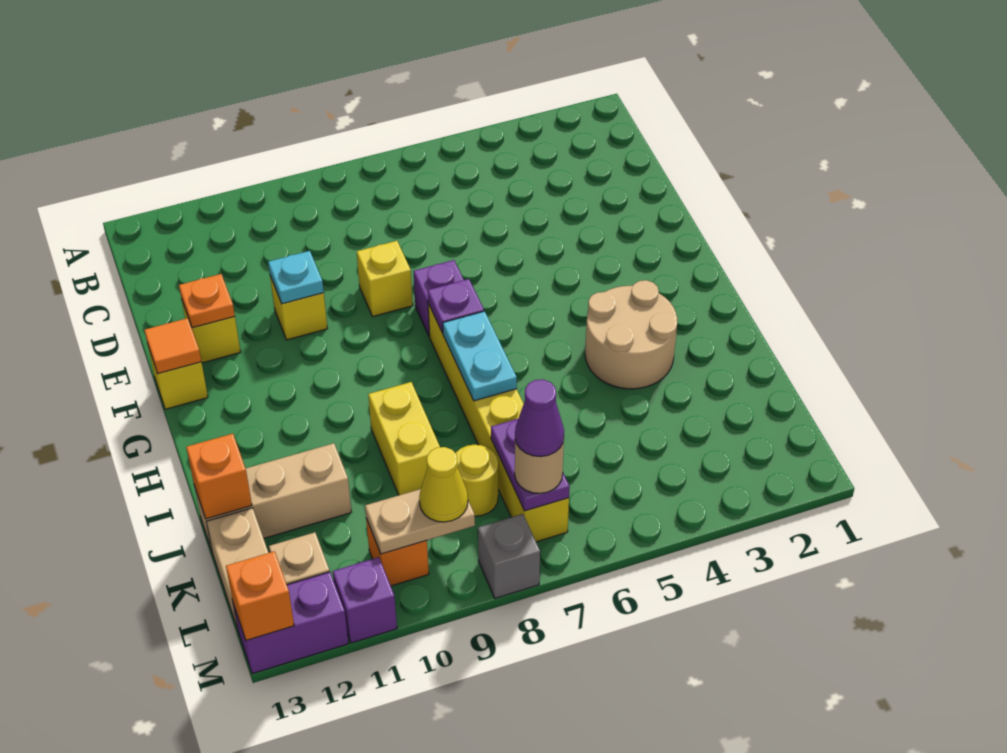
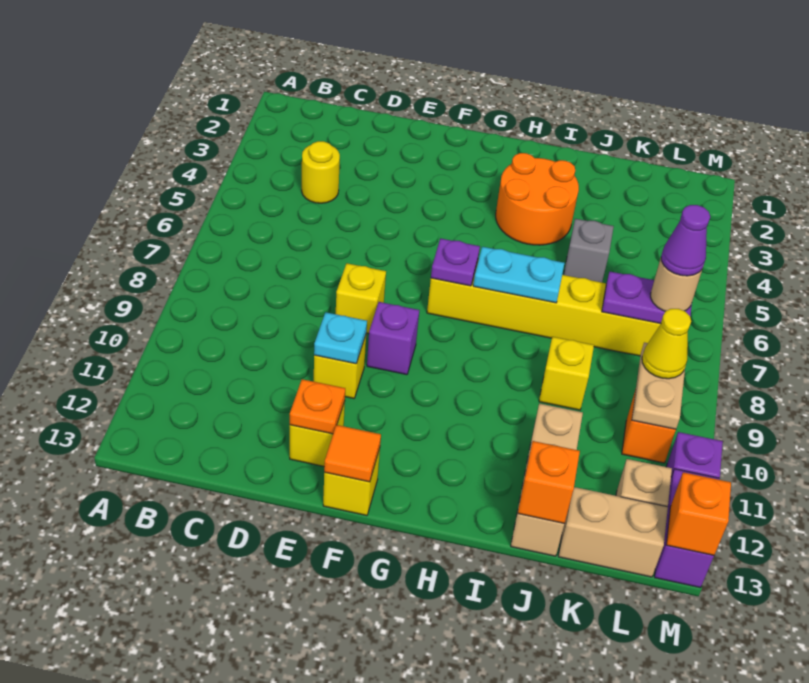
purple 1x1 brick [414,260,464,337] -> purple 1x1 brick moved to [367,302,419,375]
tan 2x2 round brick [585,280,677,389] -> orange 2x2 round brick [496,153,579,245]
yellow 1x2 brick [368,382,440,495] -> yellow 1x1 brick [539,337,594,410]
yellow 1x1 round brick [456,445,498,516] -> yellow 1x1 round brick moved to [302,141,340,203]
grey 1x1 brick [478,514,540,598] -> grey 1x1 brick moved to [564,219,614,282]

